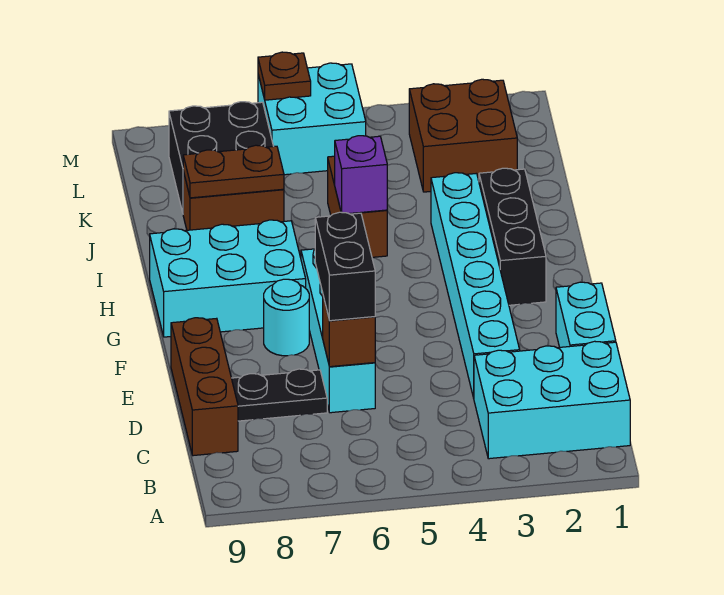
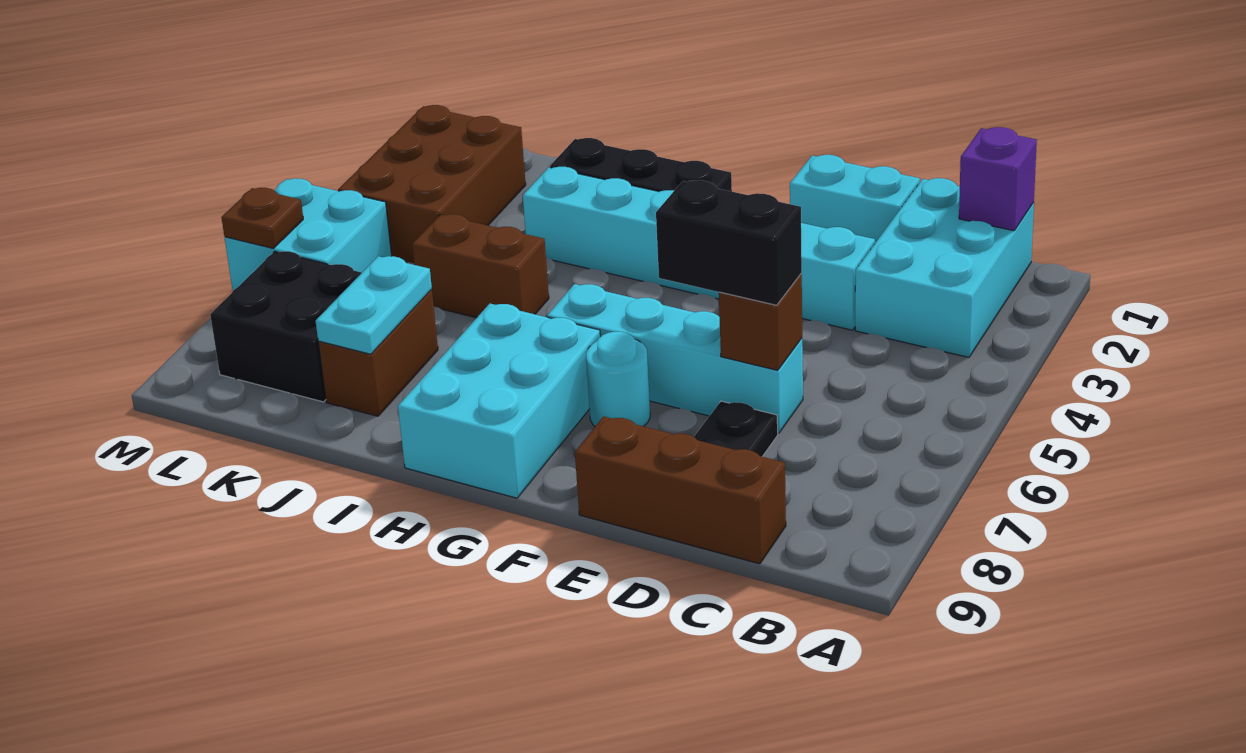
purple 1x1 brick [335,136,387,214] -> purple 1x1 brick moved to [959,127,1037,231]
brown 1x2 plate [183,145,284,198] -> cyan 1x2 plate [316,256,432,354]
brown 2x2 brick [409,79,517,192] -> brown 2x3 brick [338,105,526,263]

